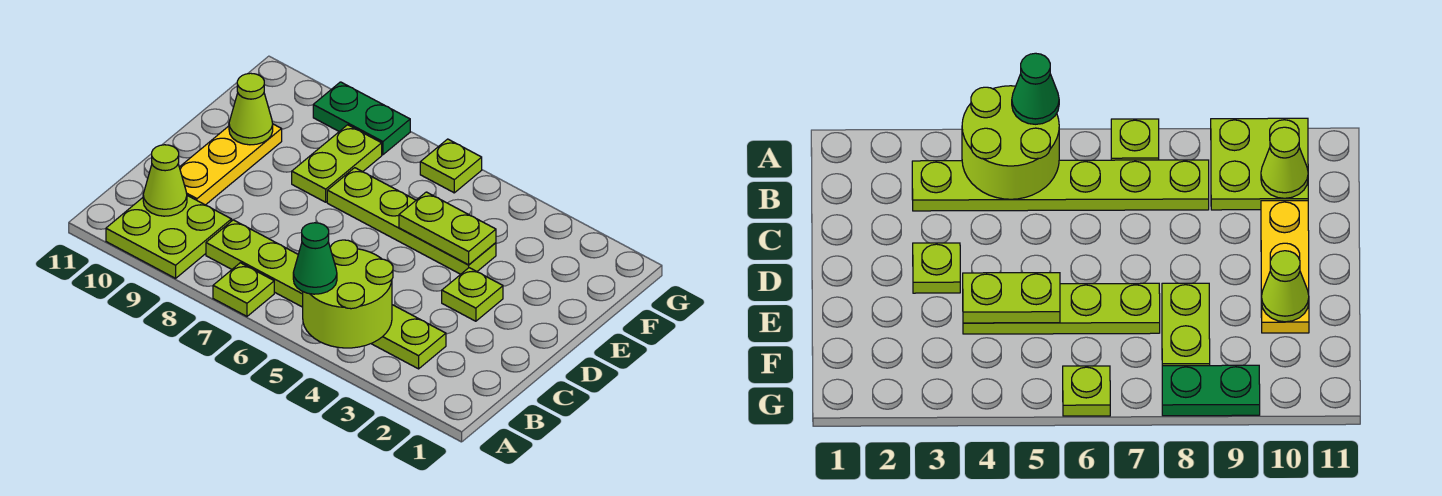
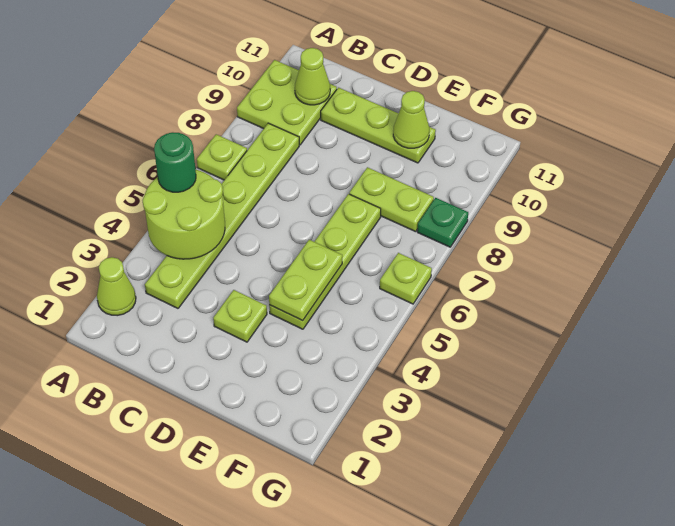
none -> lime 1x1 cone [97,257,136,316]
green 1x1 cone [293,223,337,294] -> green 1x1 round brick [154,133,196,192]
yellow 1x3 plate [179,124,282,205] -> lime 1x3 plate [321,88,436,163]
green 1x2 plate [313,82,410,155] -> green 1x1 plate [417,198,468,247]

